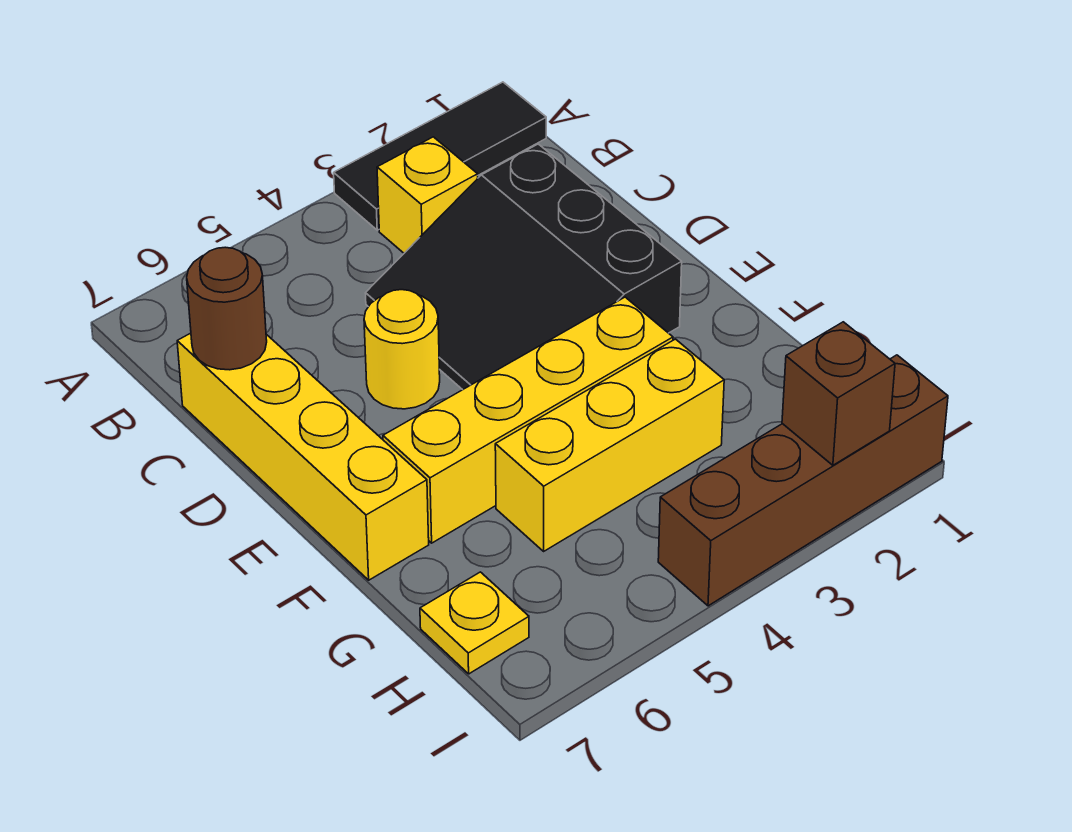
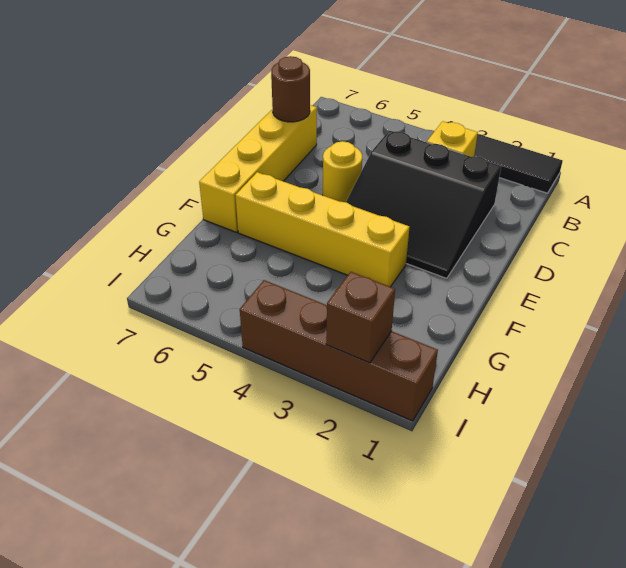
black 3x3 slope [366,144,682,390] -> black 3x3 slope turned to [346,130,501,278]
yellow 1x3 brick [495,339,724,551] -> none
yellow 1x1 plate [420,572,529,674] -> none

